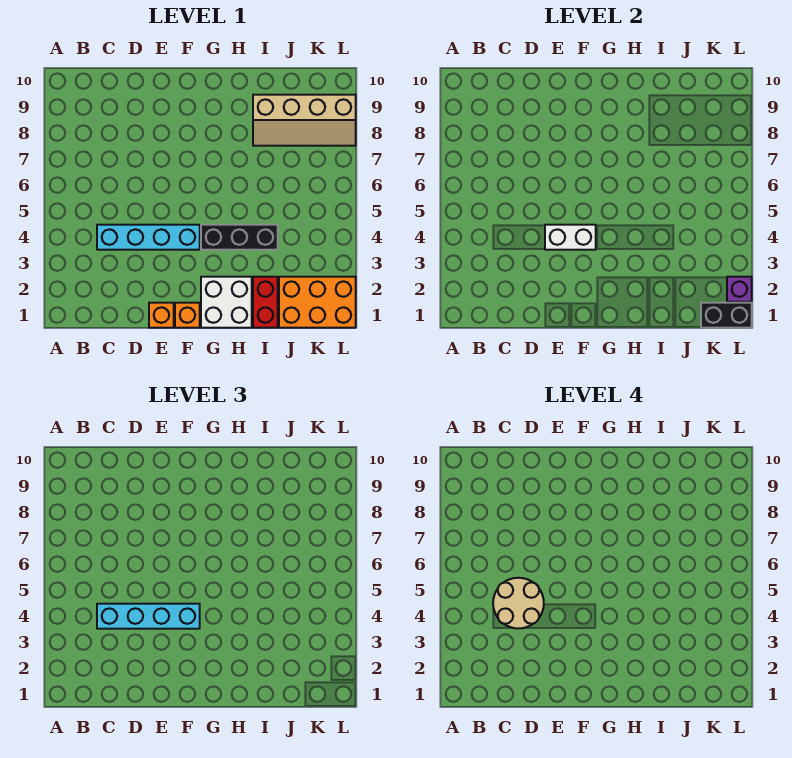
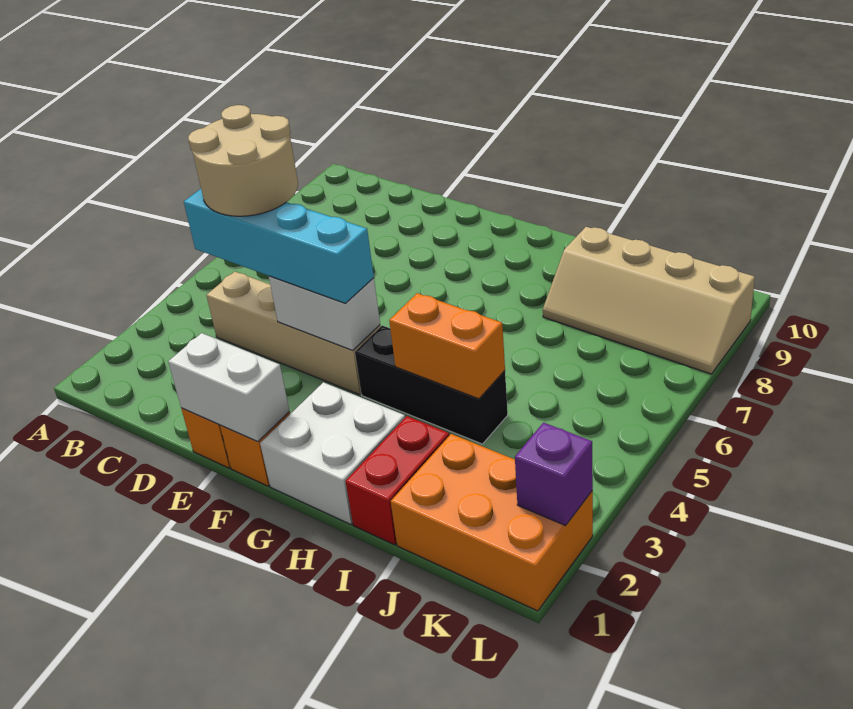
cyan 1x4 brick [97,225,200,250] -> tan 1x4 brick [206,272,381,395]
none -> white 1x2 brick [168,333,289,442]
none -> orange 1x2 brick [389,293,505,399]
black 1x2 brick [701,303,752,328] -> none

